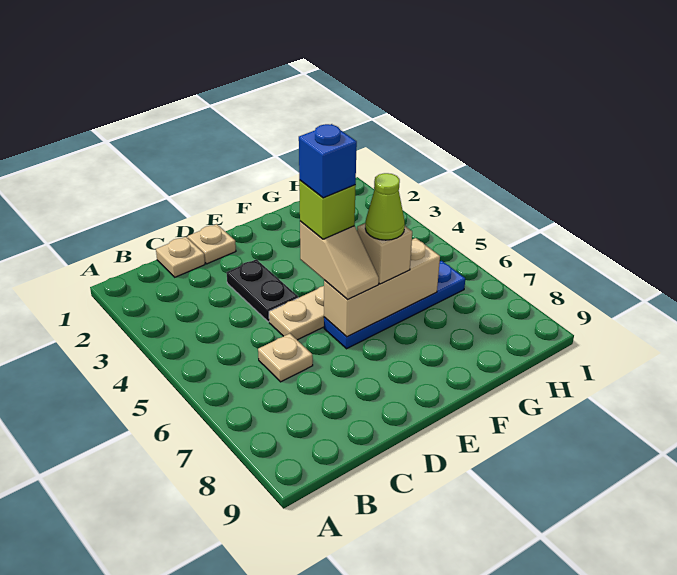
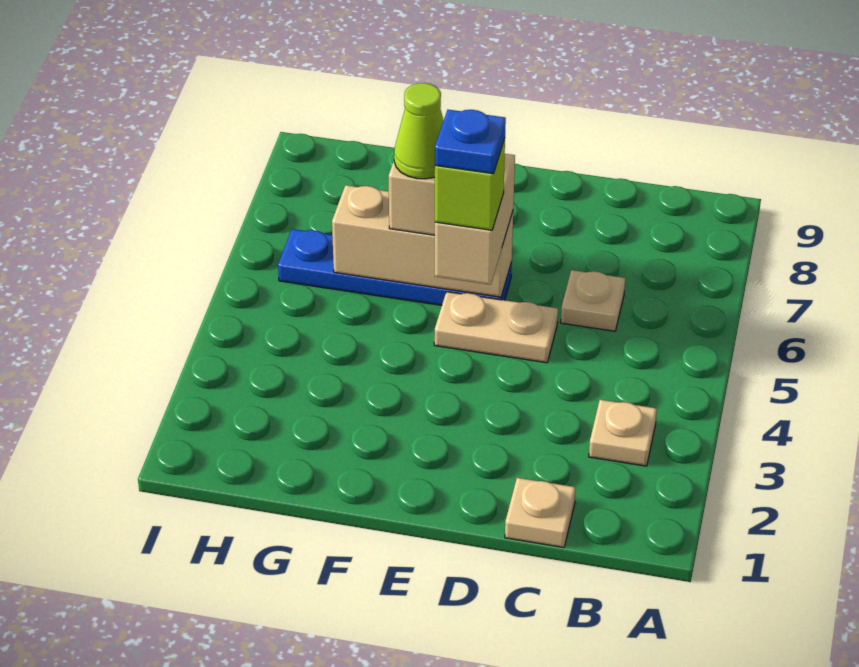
tan 1x1 plate [188,224,236,264] -> tan 1x1 plate moved to [589,400,657,466]
black 1x2 plate [227,259,298,322] -> none
tan 1x2 slope [300,221,379,300] -> tan 1x2 brick [434,154,515,285]
blue 1x1 brick [299,124,357,198] -> blue 1x1 plate [435,110,506,174]

